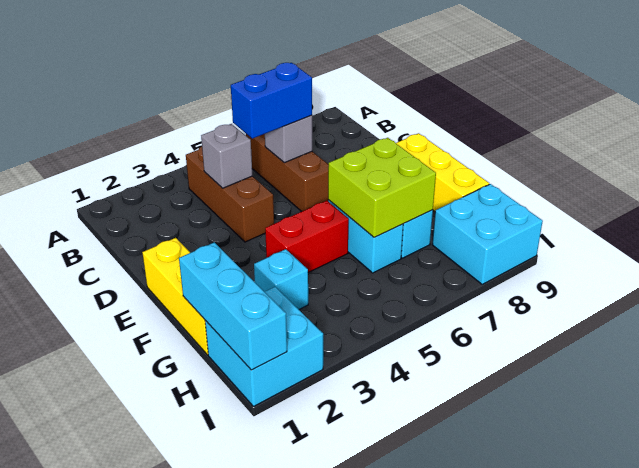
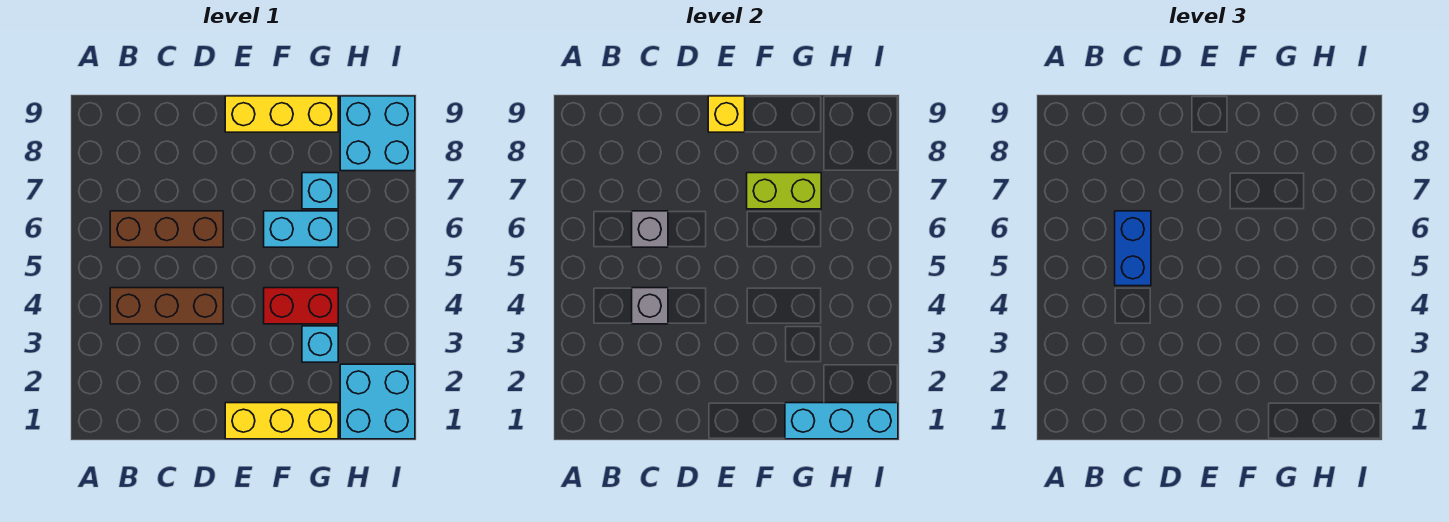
none -> yellow 1x1 brick [708,96,745,132]
red 1x2 brick [265,201,349,272] -> red 1x2 brick turned to [264,288,338,324]
lime 2x2 brick [328,138,436,238] -> lime 1x2 brick [747,173,821,209]

